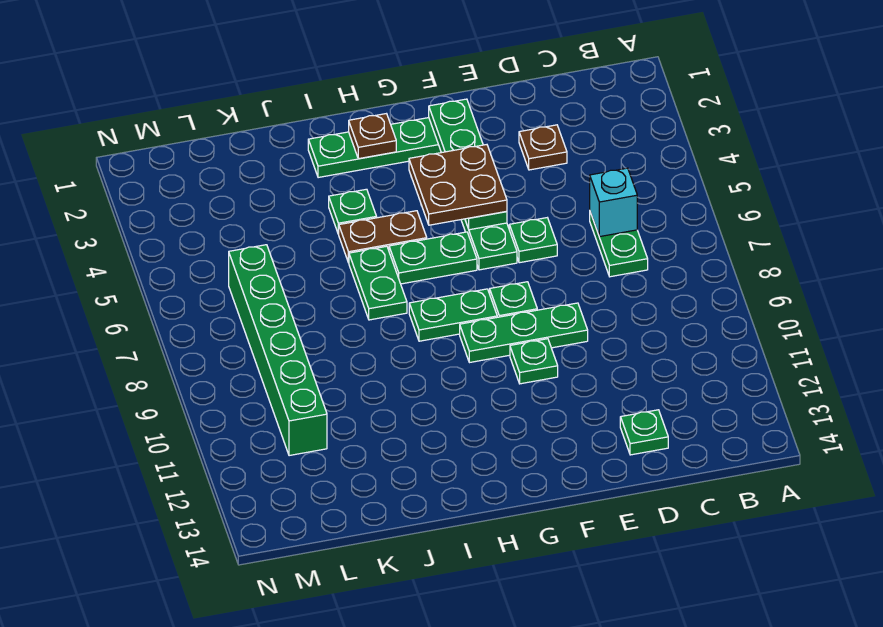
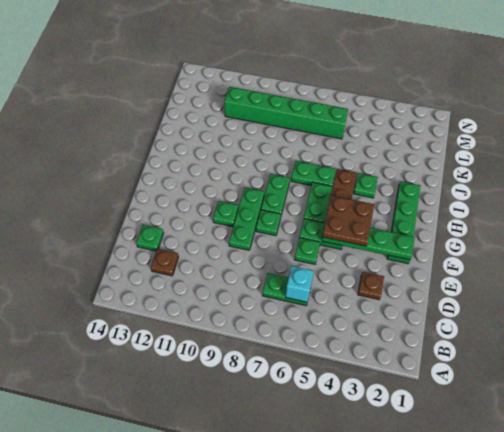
brown 1x1 plate [349,114,396,159] -> brown 1x1 plate moved to [151,249,179,276]

